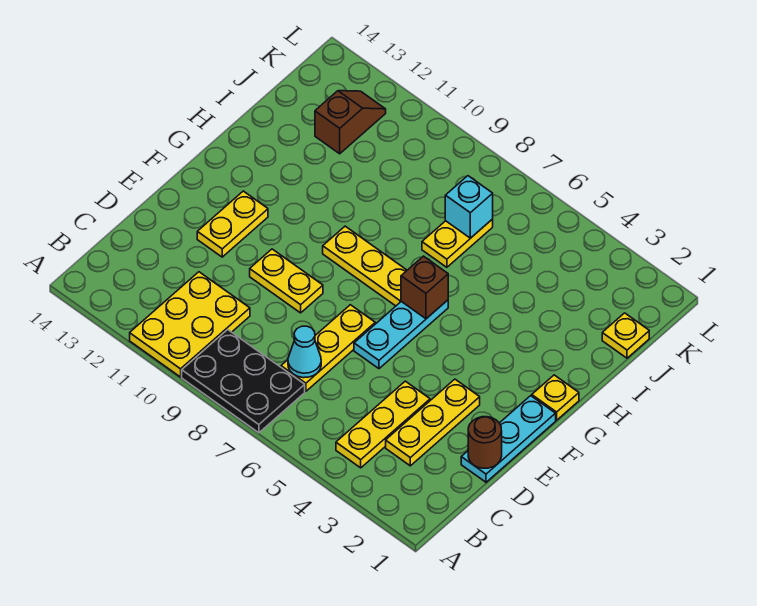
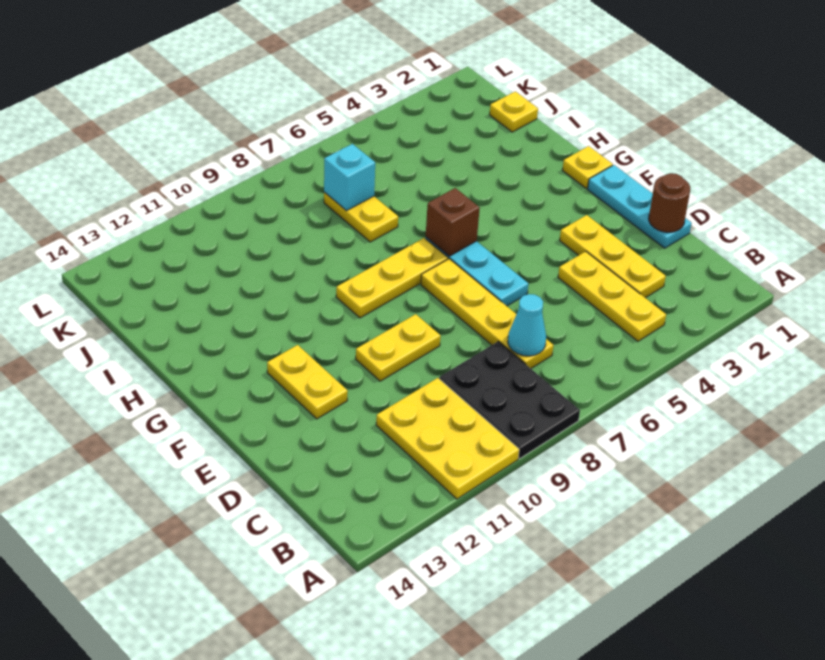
black 2x3 plate [182,330,305,433] -> black 2x3 plate turned to [439,341,580,458]
yellow 1x3 plate [281,305,375,391] -> yellow 1x4 plate [421,259,553,368]
brown 1x2 slope [315,91,386,154] -> none

